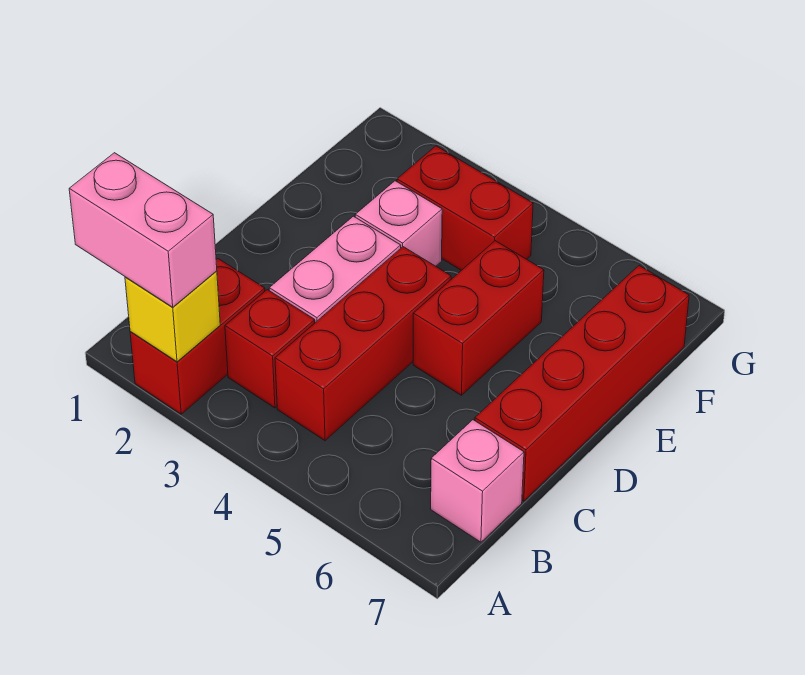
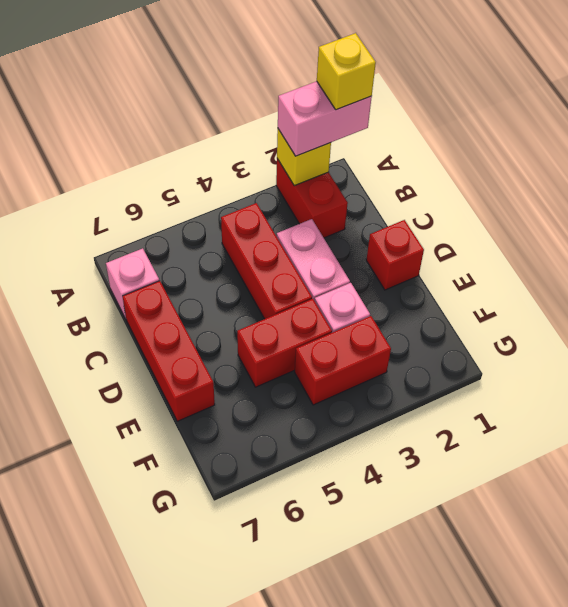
none -> yellow 1x1 brick [317,33,376,110]
red 1x1 brick [225,290,315,408] -> red 1x1 brick moved to [366,220,424,290]
red 1x4 brick [475,266,689,501] -> red 1x3 brick [123,281,215,421]
red 1x2 brick [413,241,544,395] -> red 1x2 brick turned to [237,299,332,387]

